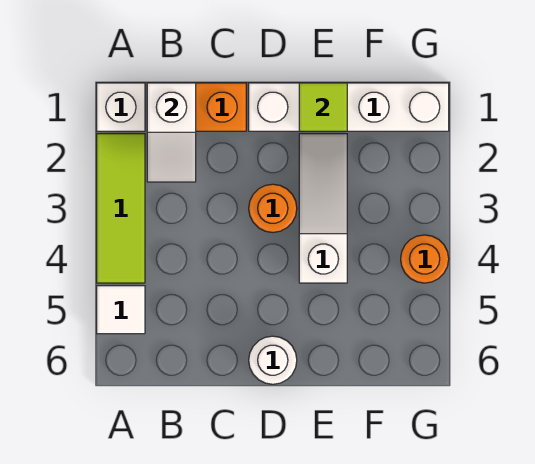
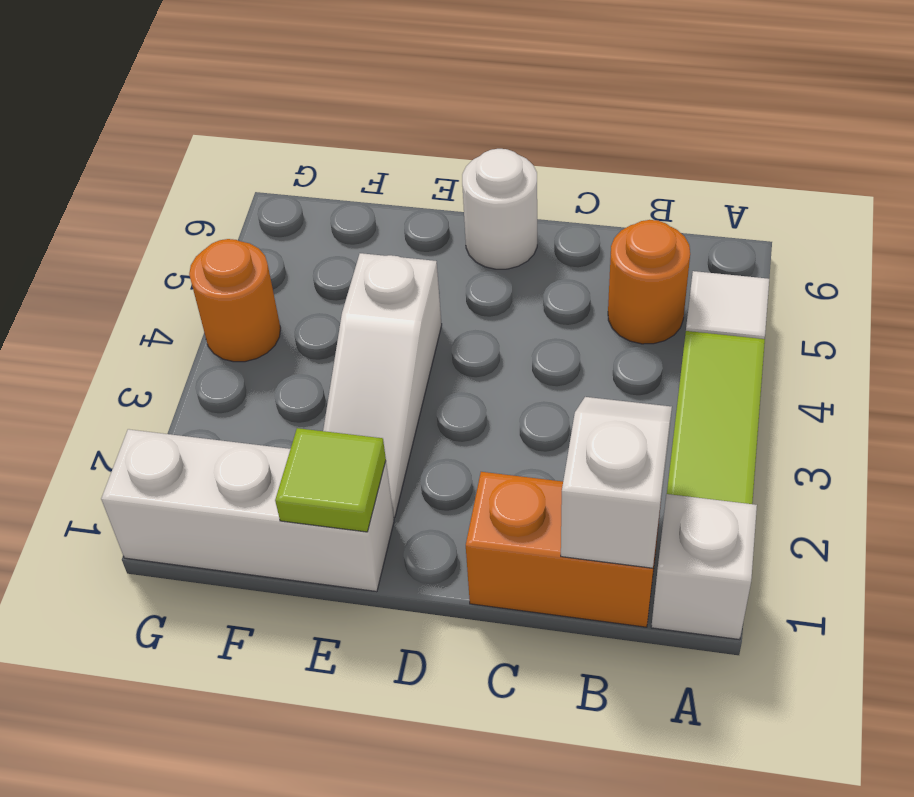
white 1x4 brick [249,83,449,131] -> white 1x3 brick [101,429,394,592]
orange 1x1 round brick [249,184,297,232] -> orange 1x1 round brick moved to [608,220,690,344]

